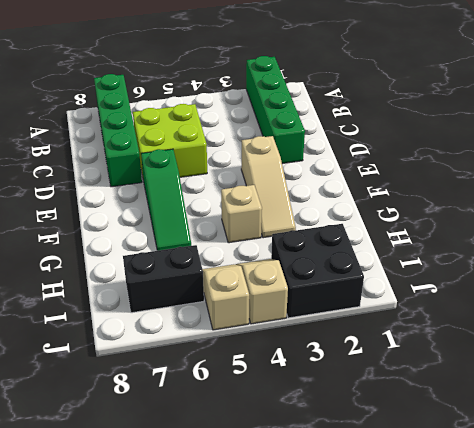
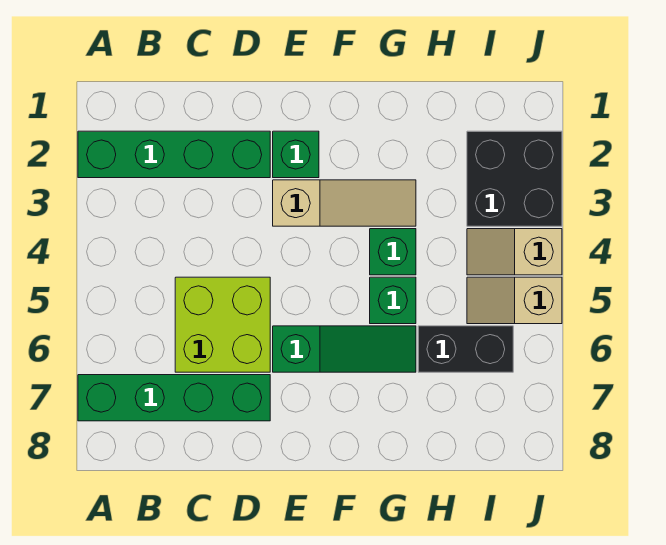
none -> green 1x1 brick [273,131,319,178]
tan 1x1 brick [221,185,262,243] -> green 1x1 brick [370,229,416,275]
none -> green 1x1 brick [370,277,416,324]
black 1x2 brick [123,245,204,313] -> black 1x2 brick turned to [418,326,513,372]

